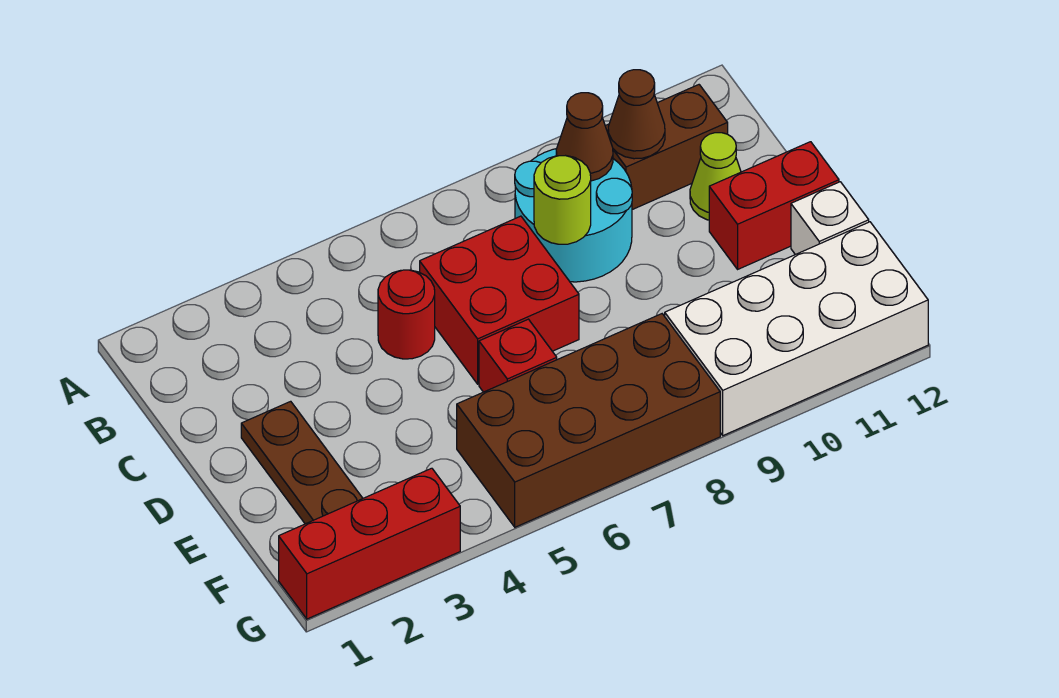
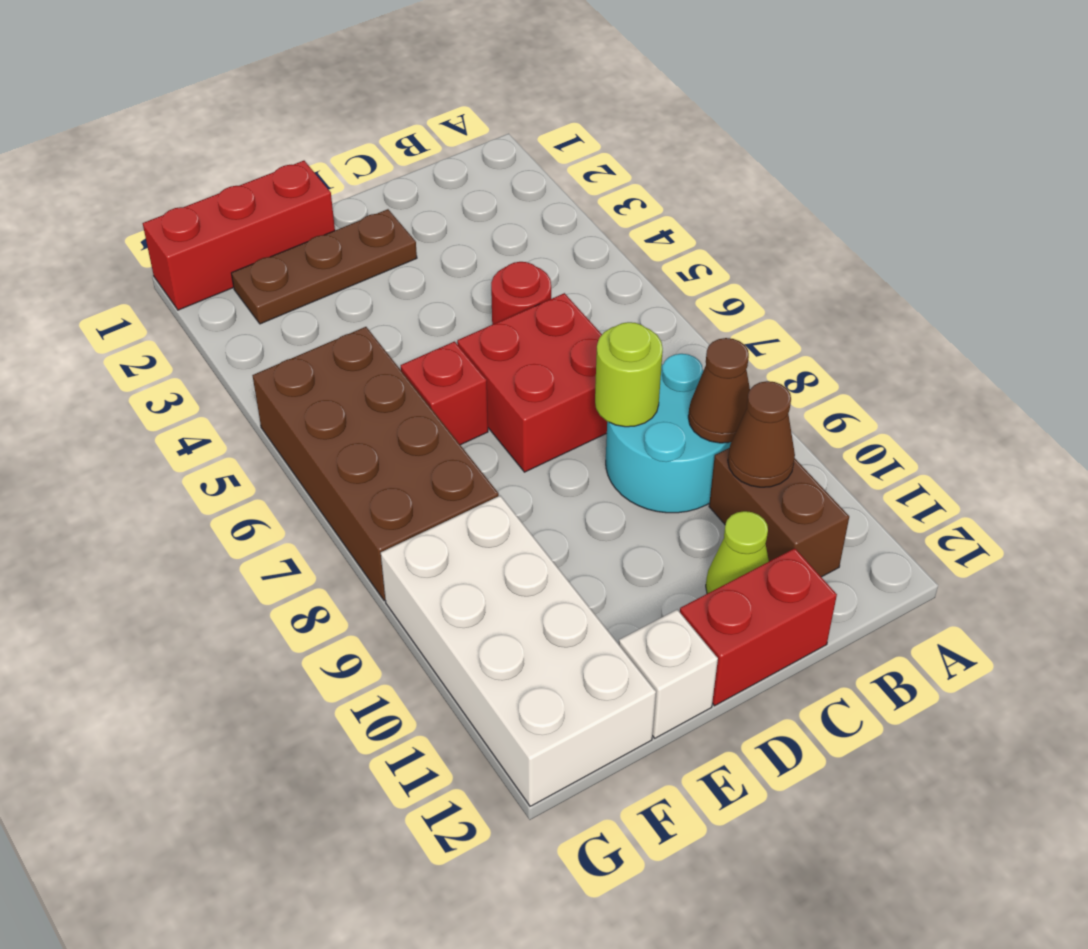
red 1x2 brick [709,142,839,269] -> red 1x2 brick turned to [680,548,837,706]
red 1x3 brick [279,468,460,619] -> red 1x3 brick turned to [143,161,335,310]

